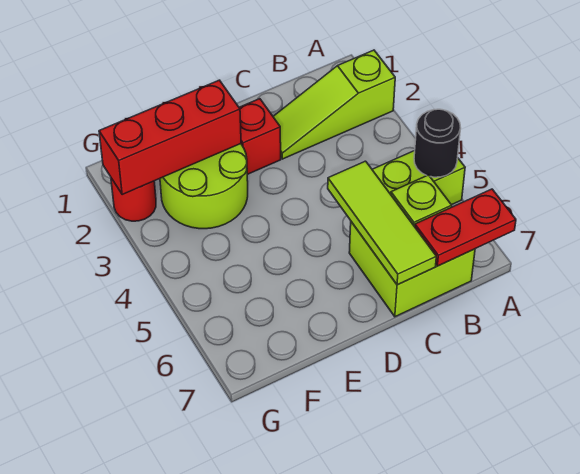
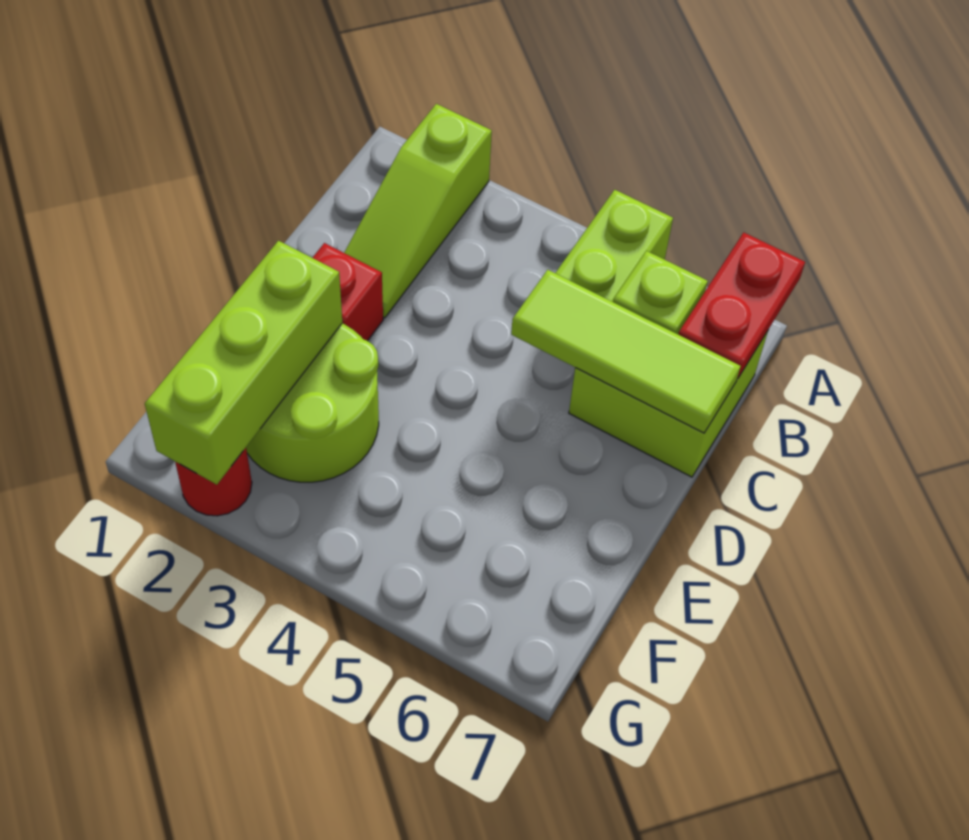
black 1x1 round brick [414,109,461,177] -> none
red 1x3 brick [99,80,241,194] -> lime 1x3 brick [145,241,342,485]

